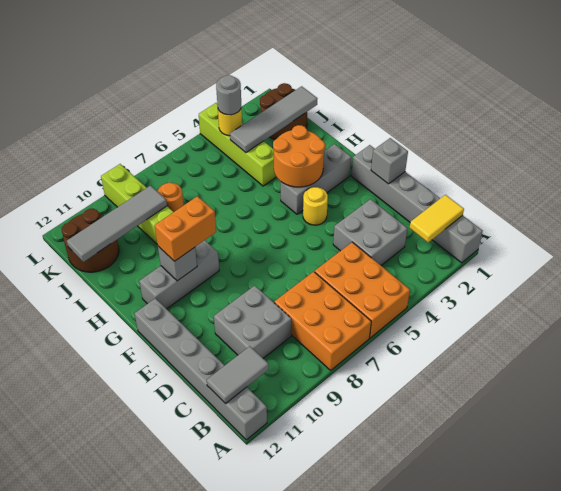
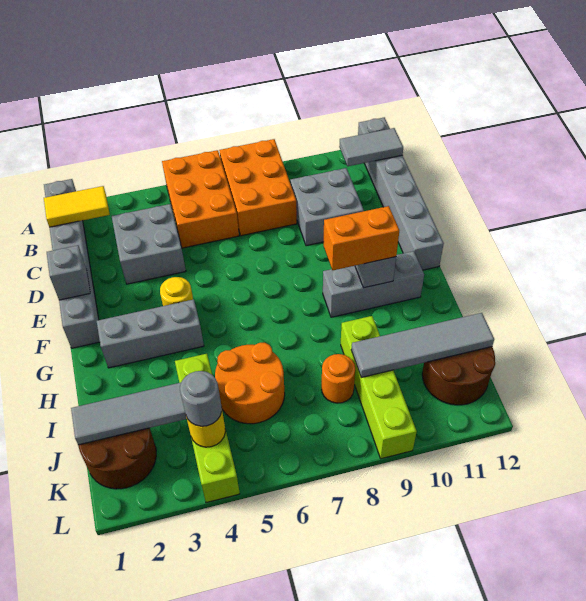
orange 2x2 round brick [273,125,325,187] -> orange 2x2 round brick moved to [215,343,285,424]

